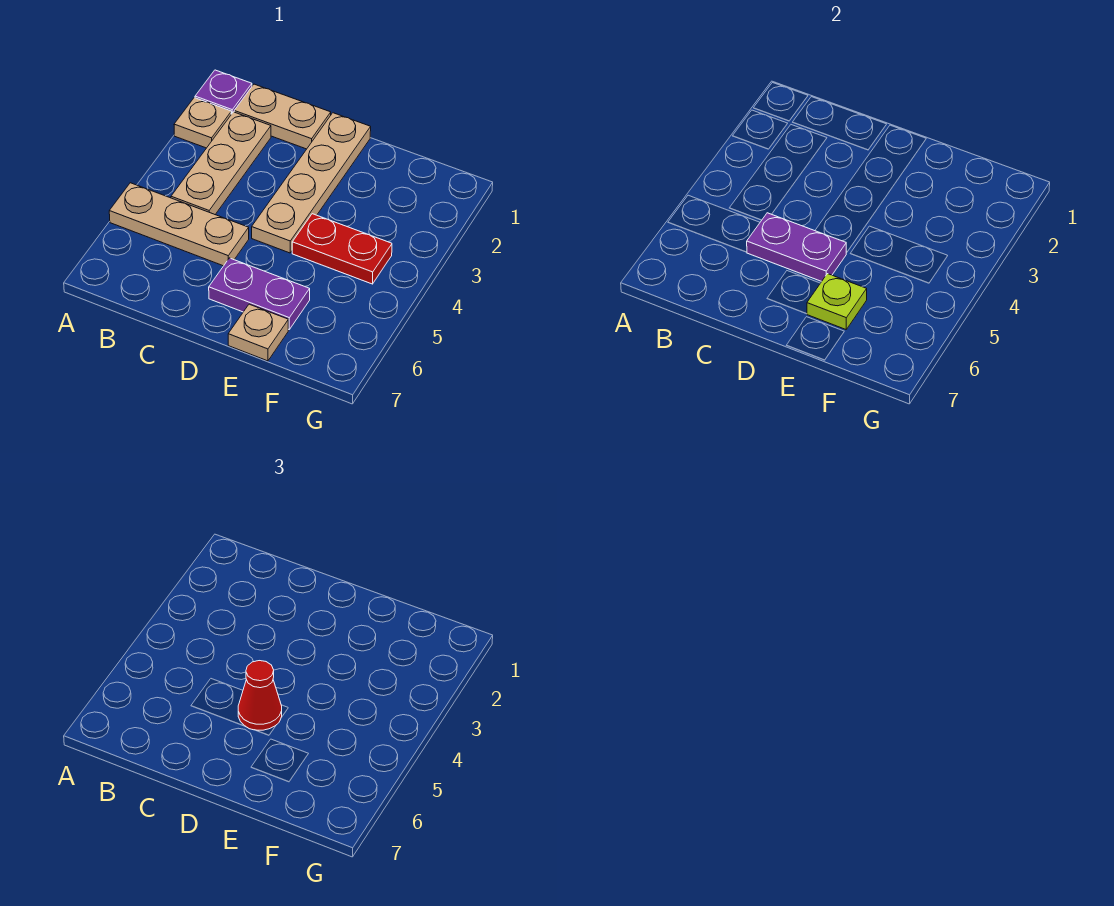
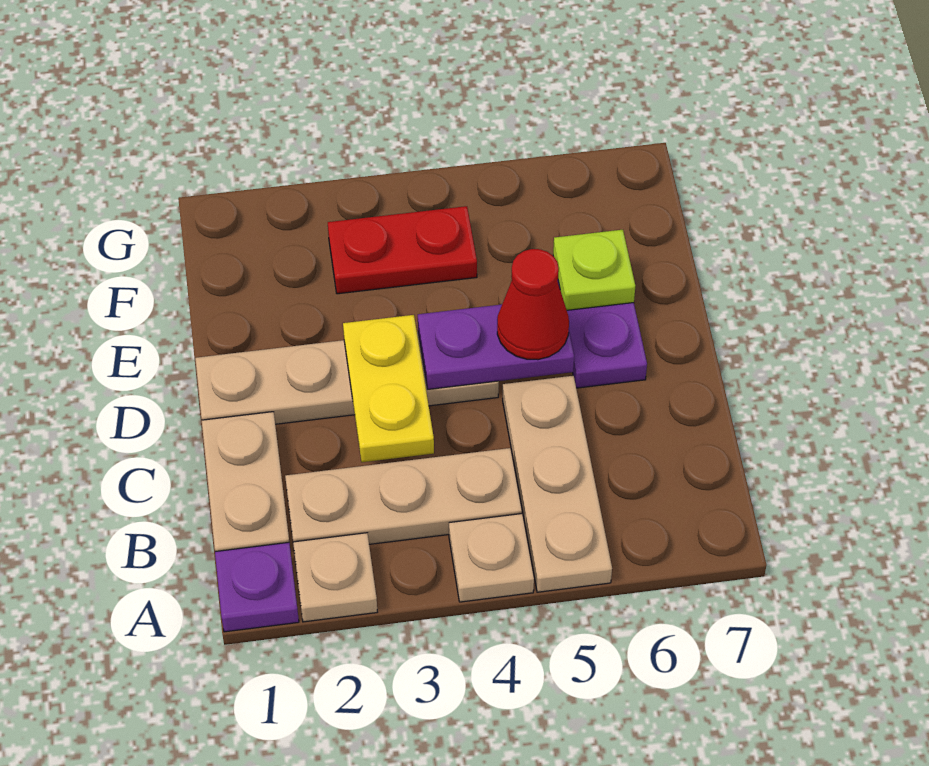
none -> yellow 1x2 plate [343,315,434,462]
purple 1x2 plate [747,213,846,281] -> purple 1x2 plate turned to [418,304,574,389]
red 1x2 plate [292,214,392,284] -> red 1x2 plate turned to [328,206,477,294]
tan 1x1 plate [228,304,288,361] -> tan 1x1 plate moved to [449,514,534,602]

